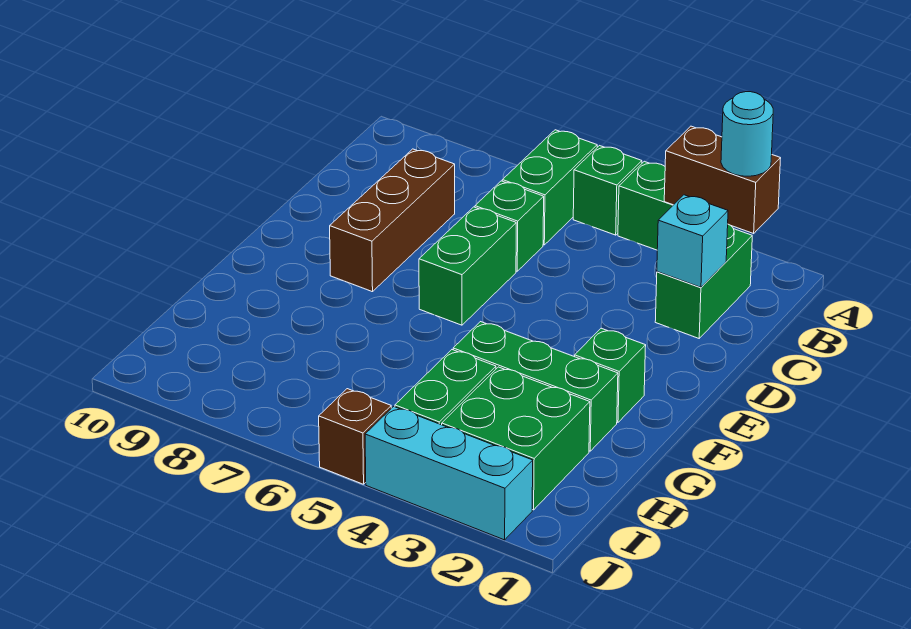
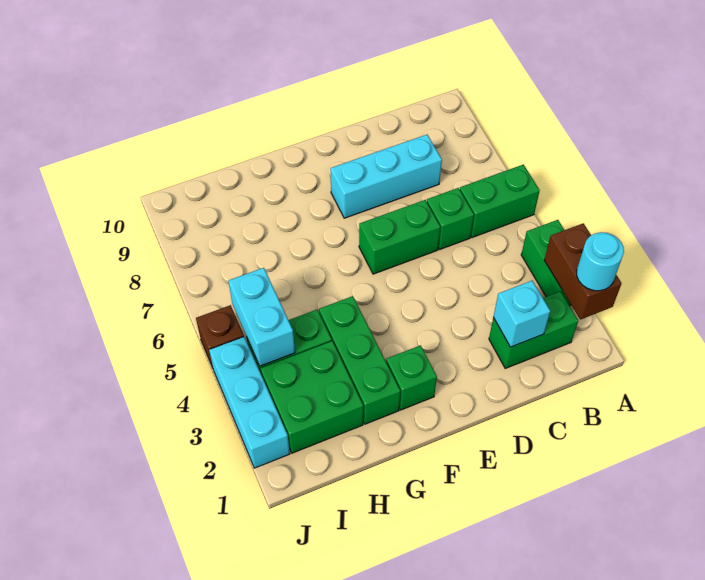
green 1x1 brick [573,146,642,235] -> none
brown 1x3 brick [330,149,455,292] -> cyan 1x3 brick [330,135,442,218]
none -> cyan 1x2 brick [228,268,295,366]

